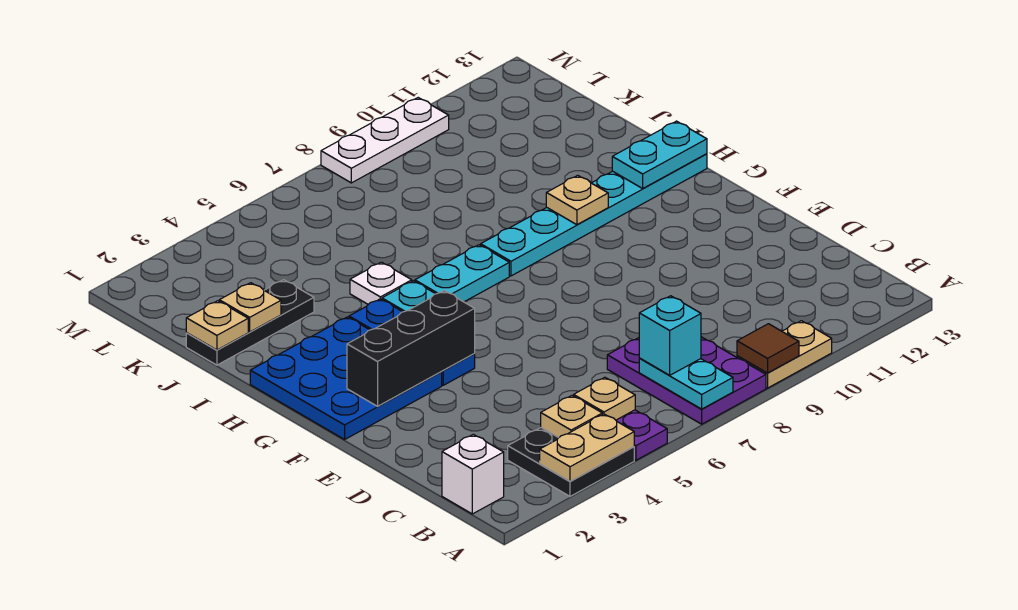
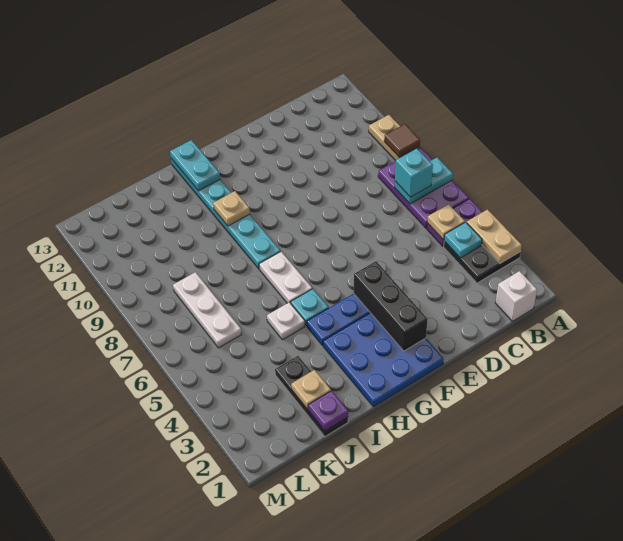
purple 2x3 plate [607,337,766,424] -> purple 2x3 plate turned to [378,147,469,228]
tan 1x1 plate [541,396,602,438] -> cyan 1x1 plate [444,222,482,258]
cyan 1x2 plate [415,245,509,302] -> white 1x2 plate [259,252,312,303]
tan 1x1 plate [186,301,248,350] -> purple 1x1 plate [308,391,348,431]
white 1x3 plate [321,98,449,183] -> white 1x3 plate moved to [173,272,241,348]

